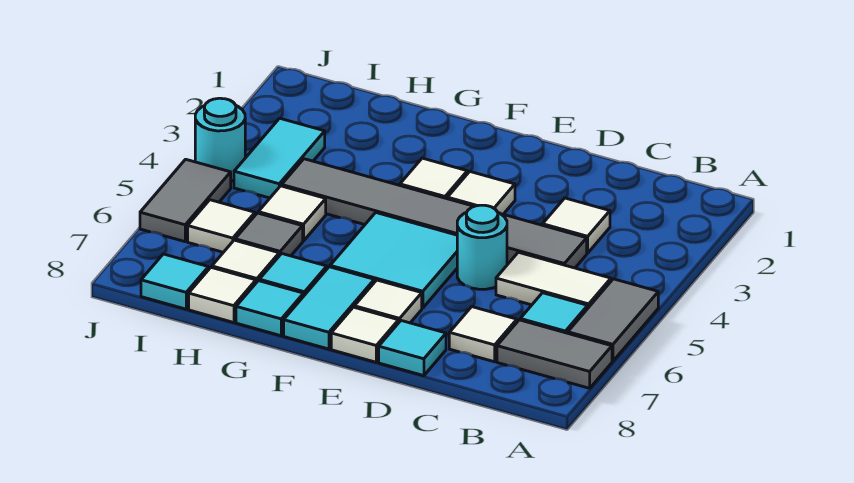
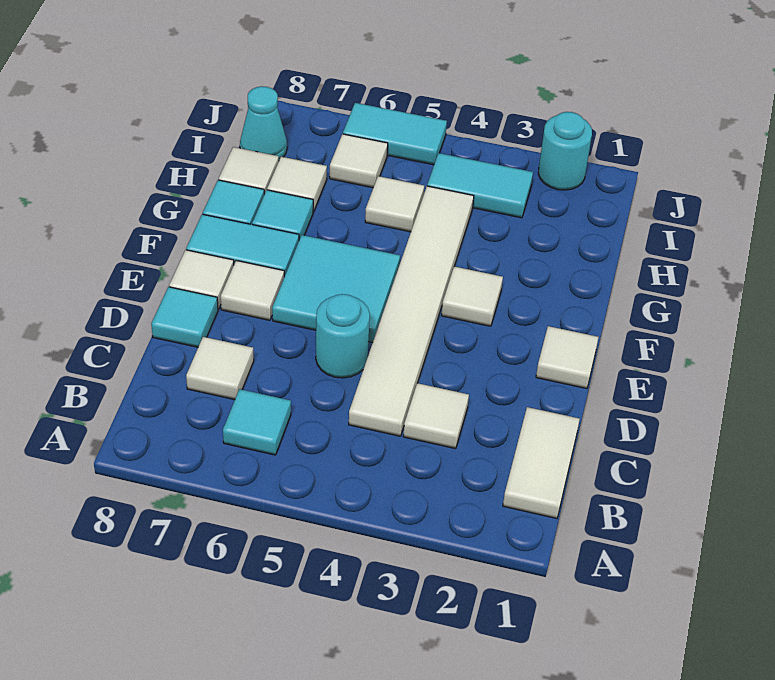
grey 1x2 tile [568,279,658,361] -> none
grey 1x2 tile [497,320,612,388] -> none
white 1x2 tile [496,252,611,308] -> white 1x2 tile moved to [503,407,580,518]
grey 1x6 tile [282,159,587,268] -> white 1x6 tile [349,186,474,436]
white 1x1 tile [447,172,515,214] -> white 1x1 tile moved to [536,326,599,388]
grey 1x1 tile [235,213,303,256] -> none
cyan 1x1 tile [141,254,208,309] -> cyan 1x1 cone [240,86,287,160]
cyan 1x1 round brick [195,98,245,181] -> cyan 1x1 round brick moved to [538,112,592,190]
grey 1x2 tile [140,159,231,242] -> cyan 1x2 tile [343,103,447,165]

